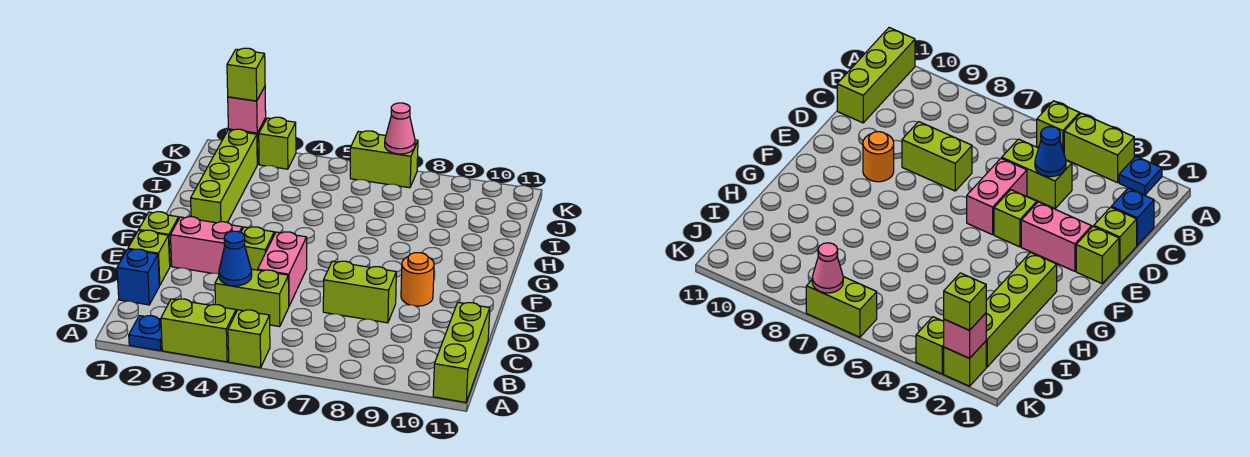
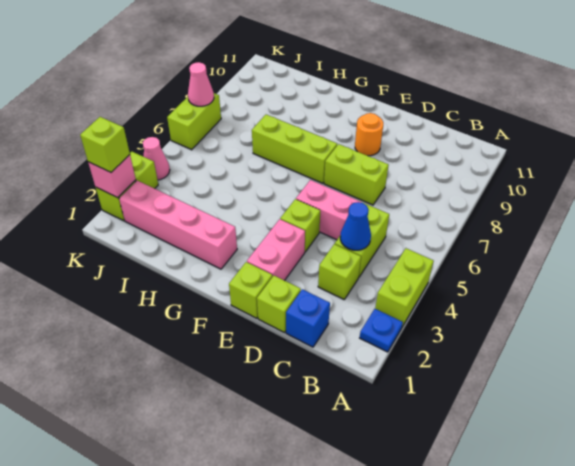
lime 1x1 brick [228,310,270,368] -> lime 1x1 brick moved to [318,244,361,299]
lime 1x3 brick [433,303,490,402] -> lime 1x3 brick moved to [252,115,337,183]
lime 1x2 brick [323,261,396,323] -> lime 1x2 brick turned to [324,144,389,205]
lime 1x4 brick [191,129,258,223] -> pink 1x4 brick [119,181,237,269]
none -> pink 1x1 cone [143,137,170,180]

